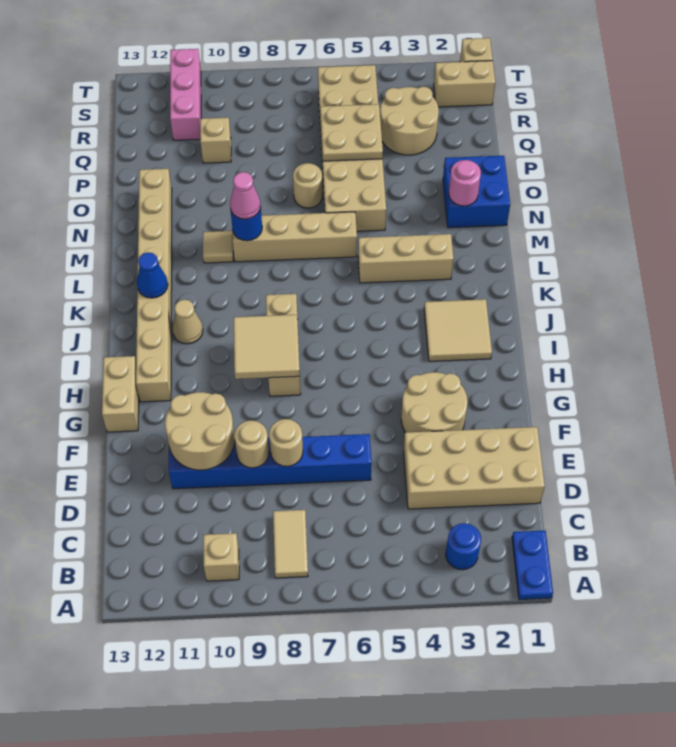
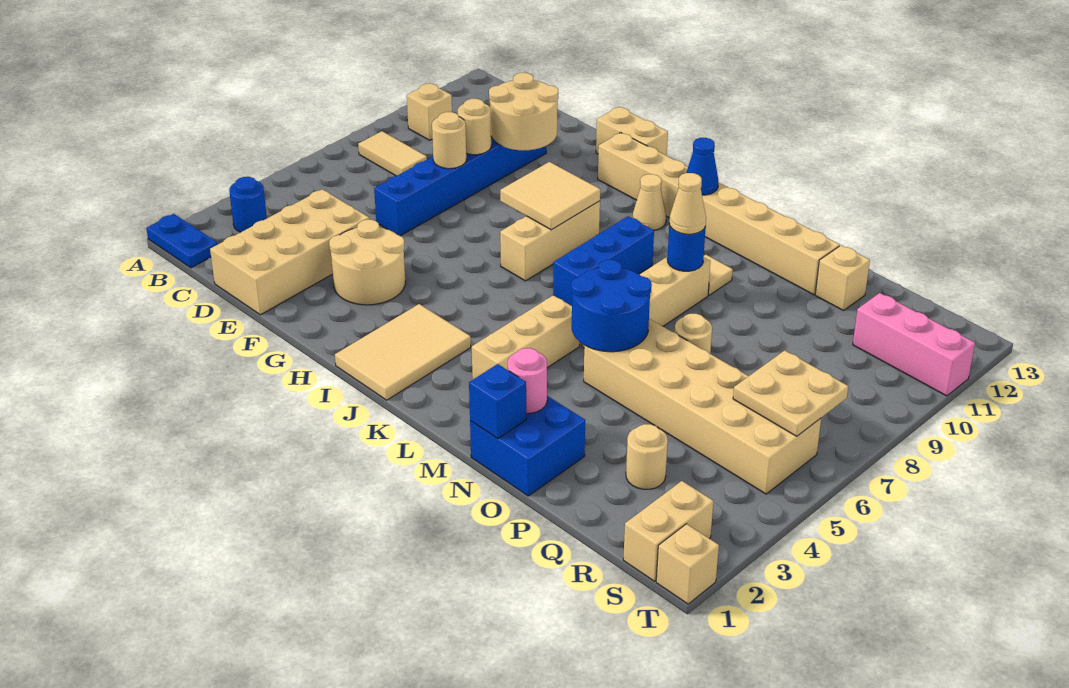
tan 1x3 brick [266,294,301,396] -> tan 1x3 brick turned to [500,201,600,281]
tan 2x2 tile [424,299,492,361] -> tan 2x3 tile [335,304,471,400]
none -> blue 1x3 brick [553,216,654,306]
none -> blue 2x2 round brick [571,260,652,352]
pink 1x1 cone [230,172,261,219] -> tan 1x1 cone [669,173,706,234]
none -> blue 1x1 brick [469,364,526,439]
tan 2x2 plate [320,104,383,161] -> tan 2x2 plate moved to [733,350,848,436]
tan 2x2 round brick [380,87,439,155] -> tan 1x1 round brick [626,424,668,489]
tan 1x1 brick [200,118,231,163] -> tan 1x1 brick moved to [815,245,870,311]

